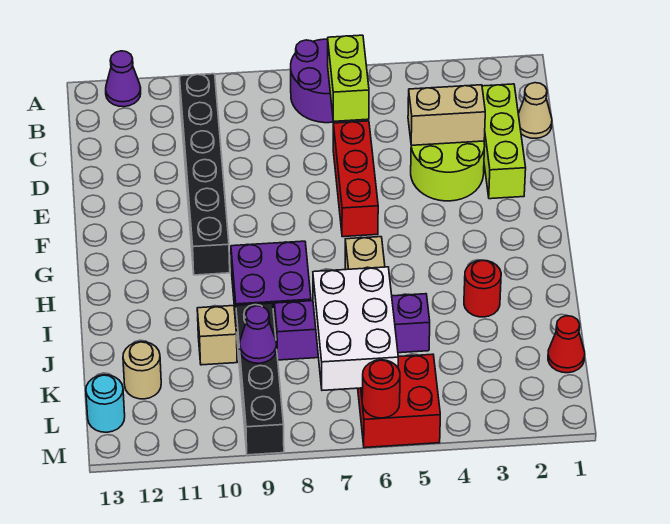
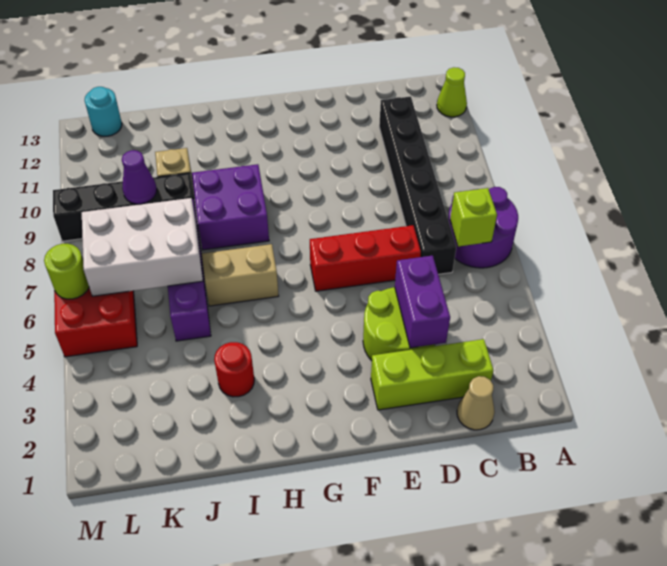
purple 1x1 cone [106,51,141,107] -> lime 1x1 cone [437,67,467,117]
lime 1x2 brick [328,35,369,121] -> lime 1x1 brick [450,188,497,246]
black 1x6 brick [179,74,230,275] -> black 1x6 brick turned to [379,97,456,274]
tan 1x2 brick [408,85,485,145] -> purple 1x2 brick [395,256,450,348]
red 1x1 cone [548,316,585,373] -> none
tan 1x1 round brick [123,342,161,399] -> none
red 1x1 round brick [362,360,400,418] -> lime 1x1 round brick [44,244,89,299]

